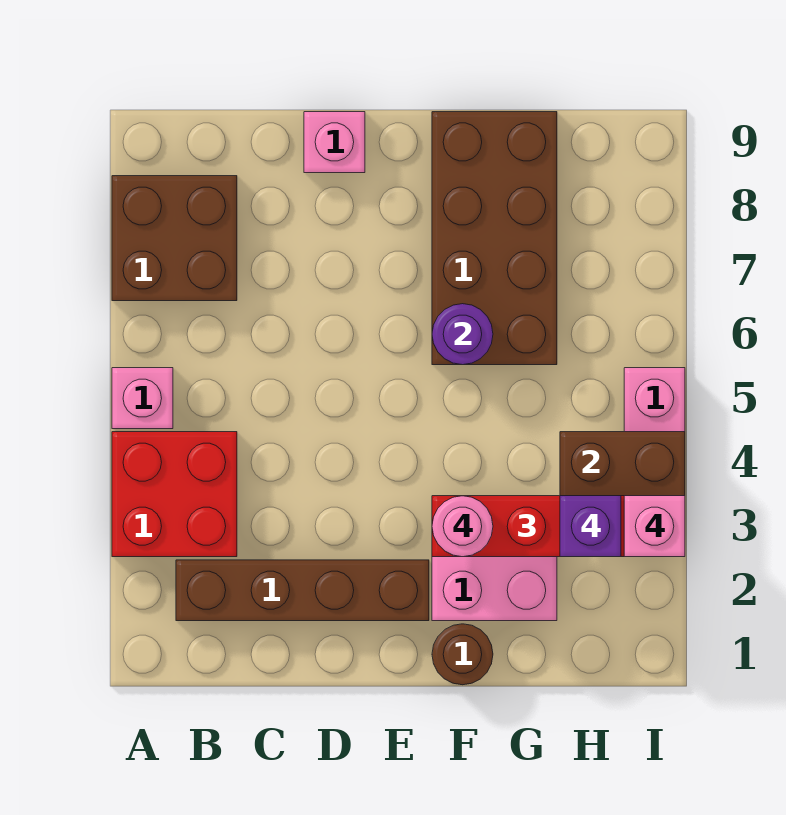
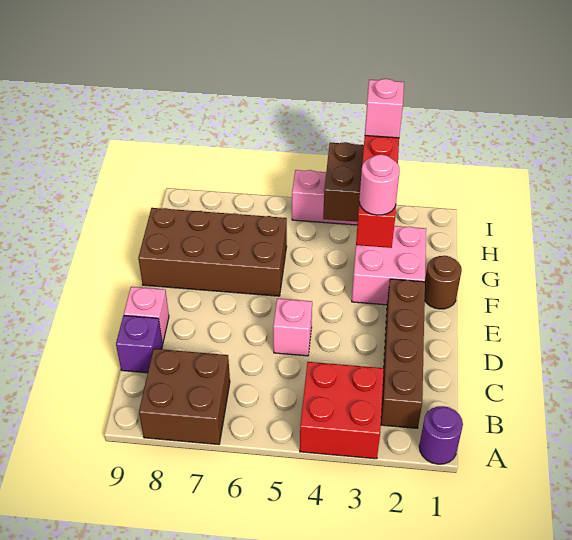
pink 1x1 brick [112,368,173,429] -> pink 1x1 brick moved to [273,298,312,356]
purple 1x1 round brick [432,304,493,365] -> purple 1x1 round brick moved to [419,406,463,464]
purple 1x1 brick [560,496,621,557] -> purple 1x1 brick moved to [116,315,163,373]

